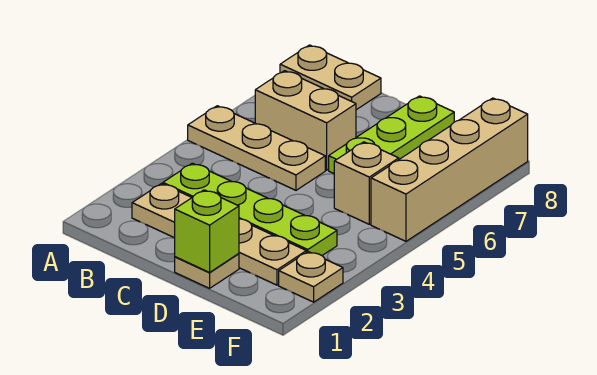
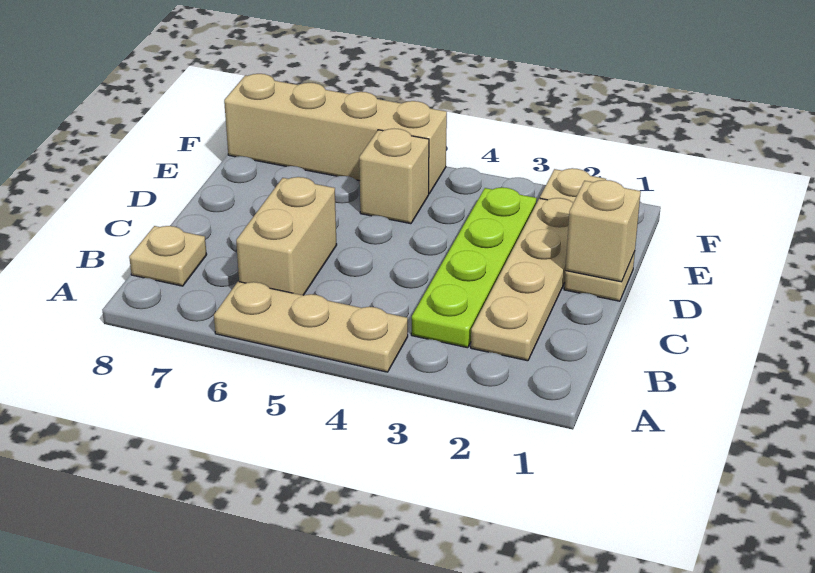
tan 1x3 plate [188,106,325,190] -> tan 1x3 plate turned to [214,282,408,372]
tan 1x2 plate [280,45,381,110] -> tan 1x1 plate [129,226,207,286]
lime 1x1 brick [175,190,239,272] -> tan 1x1 brick [565,180,641,282]
lime 1x3 plate [329,96,454,173] -> none

